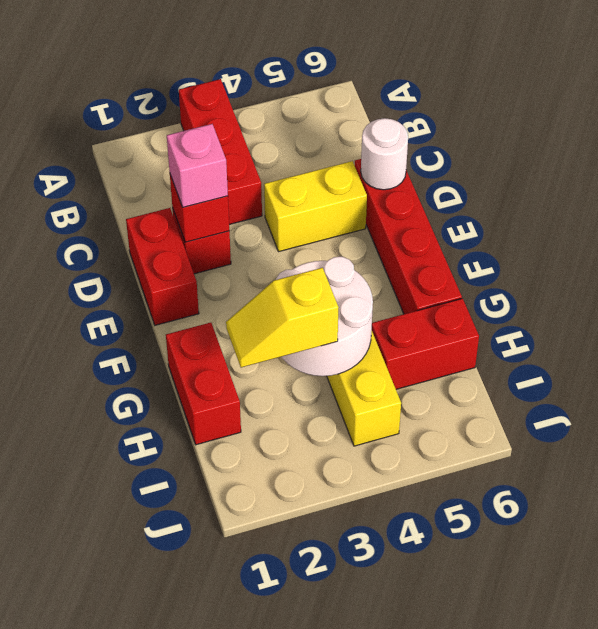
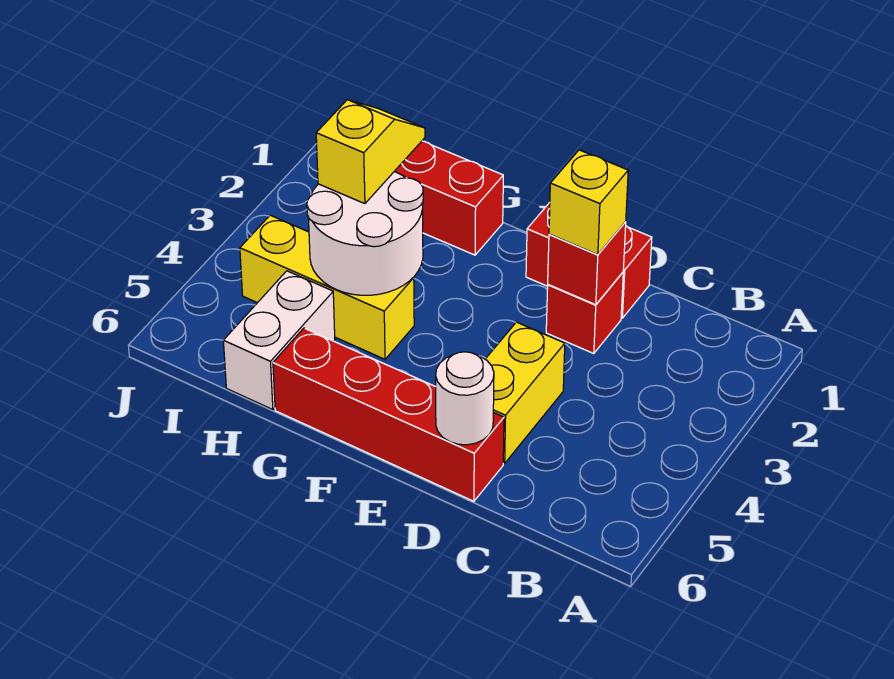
red 1x3 brick [179,79,262,225] -> none
pink 1x1 brick [167,124,228,207] -> yellow 1x1 brick [549,150,628,255]
red 1x2 brick [372,298,479,389] -> white 1x2 brick [223,271,335,410]

